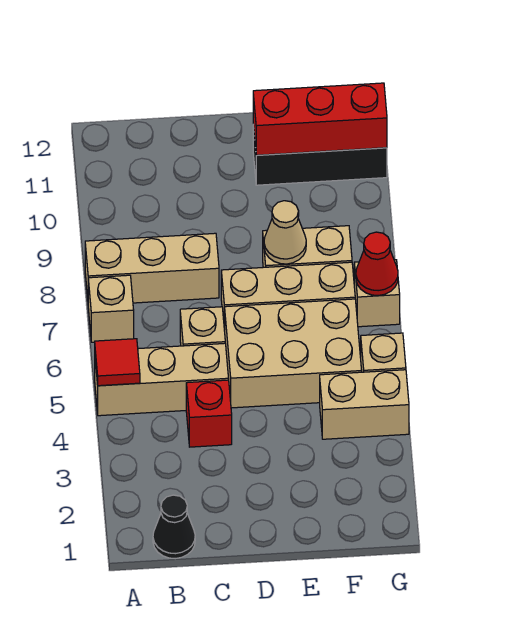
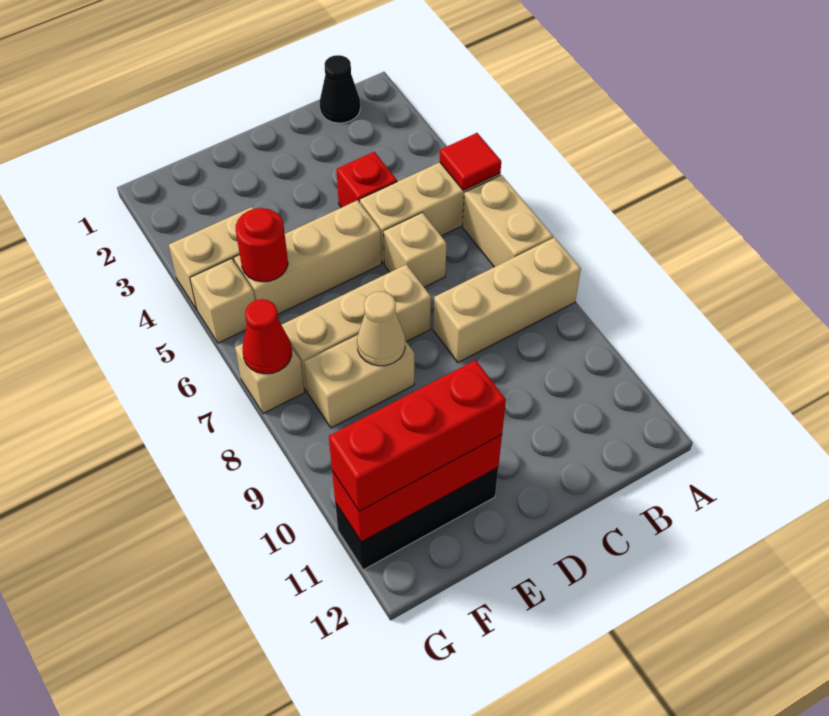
tan 1x1 brick [88,275,134,342] -> tan 1x2 brick [463,175,553,267]
tan 2x3 brick [225,299,362,408] -> tan 1x3 brick [234,200,382,314]
none -> red 1x3 brick [329,360,506,511]
none -> red 1x1 round brick [236,208,288,282]

